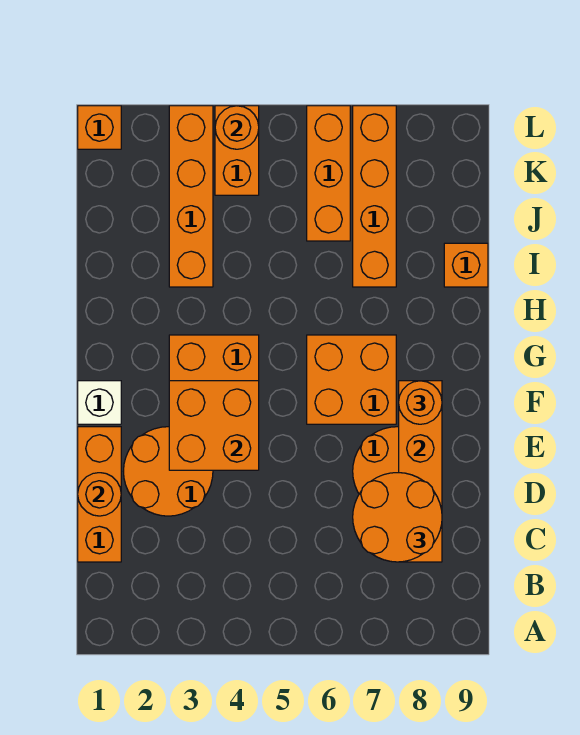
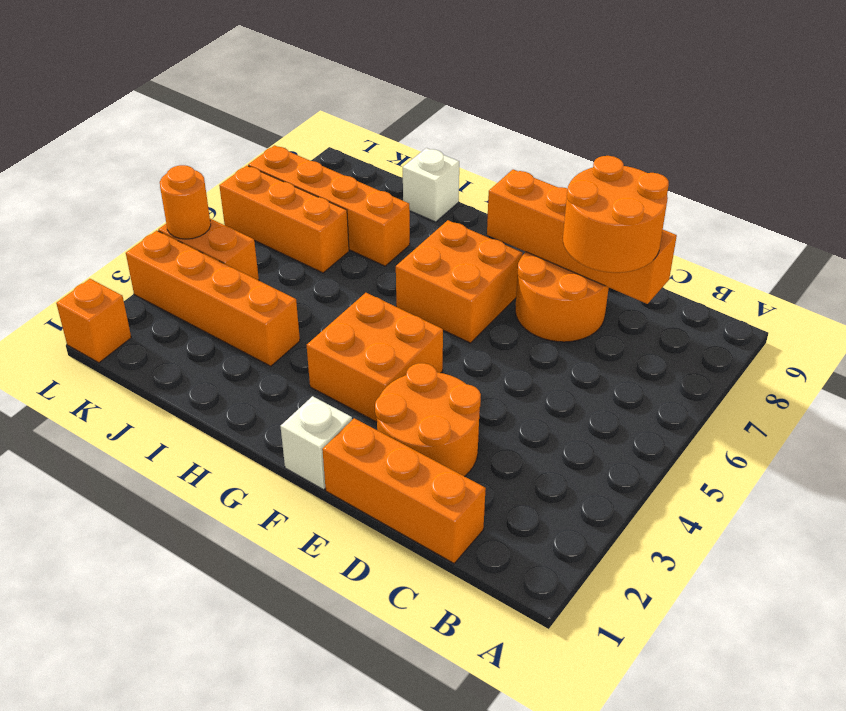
orange 1x1 round brick [78,473,121,516] -> none
orange 2x2 brick [169,381,259,470] -> none
orange 1x1 round brick [399,381,442,424] -> none
orange 1x1 brick [444,243,488,287] -> white 1x1 brick [403,148,459,222]

